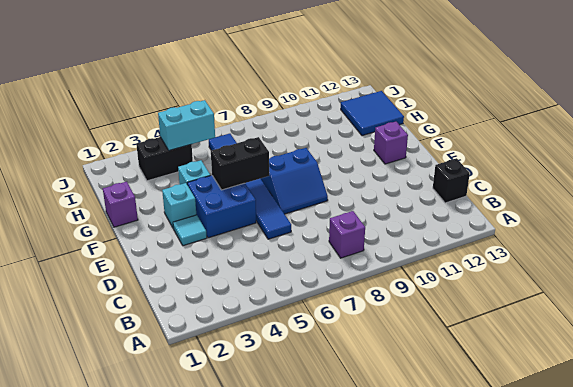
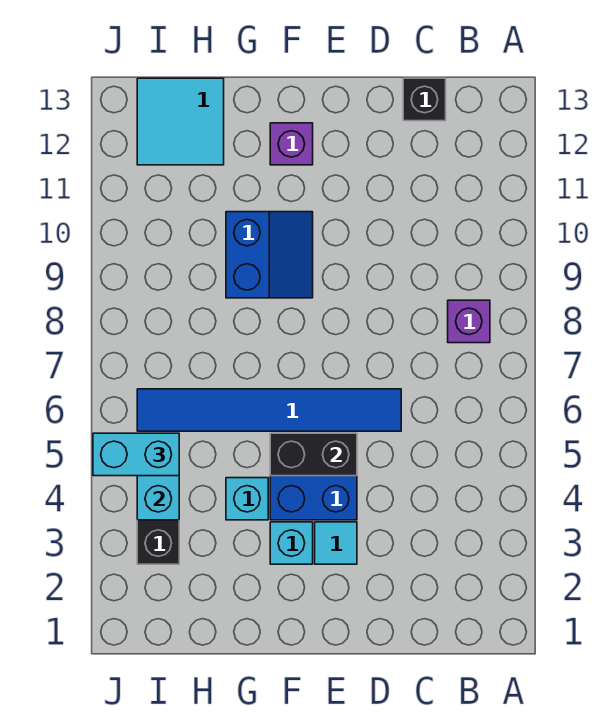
blue 2x2 slope [261,148,328,214] -> blue 2x2 slope moved to [226,212,313,298]
black 1x2 brick [211,137,269,190] -> black 1x2 brick turned to [270,433,357,476]
purple 1x1 brick [103,182,138,227] -> none
blue 2x2 tile [341,91,404,136] -> cyan 2x2 tile [137,78,224,165]
none -> cyan 1x2 brick [93,433,179,476]

